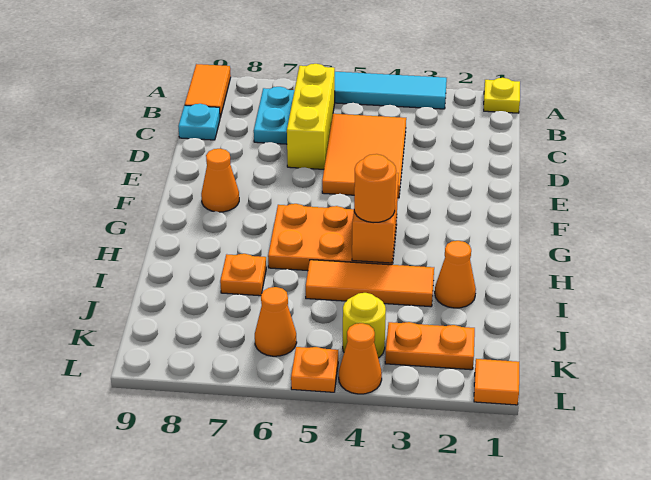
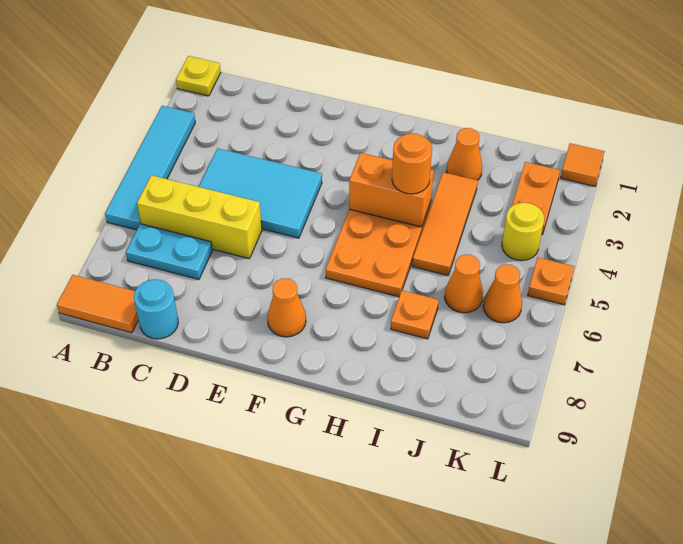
orange 2x3 tile [322,114,406,198] -> cyan 2x3 tile [199,148,322,238]
cyan 1x1 plate [178,104,220,140] -> cyan 1x1 round brick [134,279,178,339]
orange 1x1 cone [339,323,382,394] -> orange 1x1 cone moved to [445,255,483,313]

